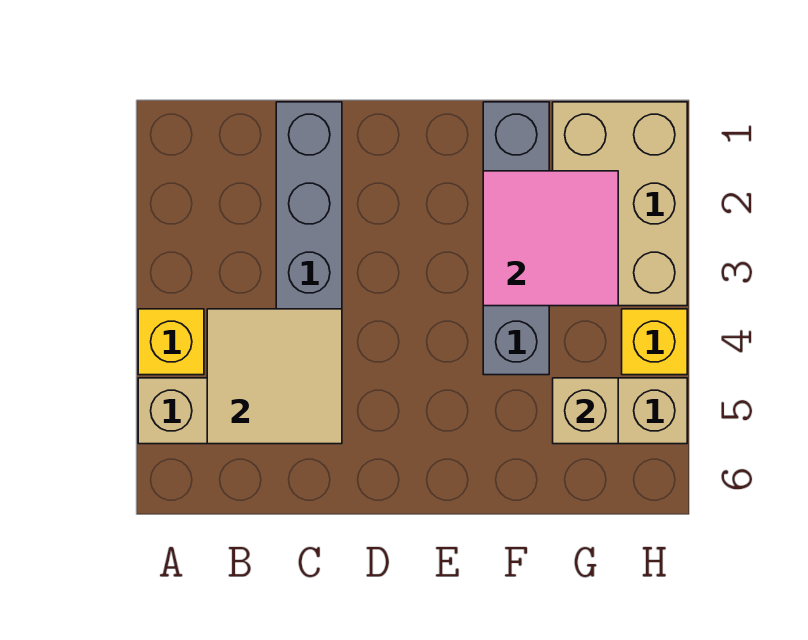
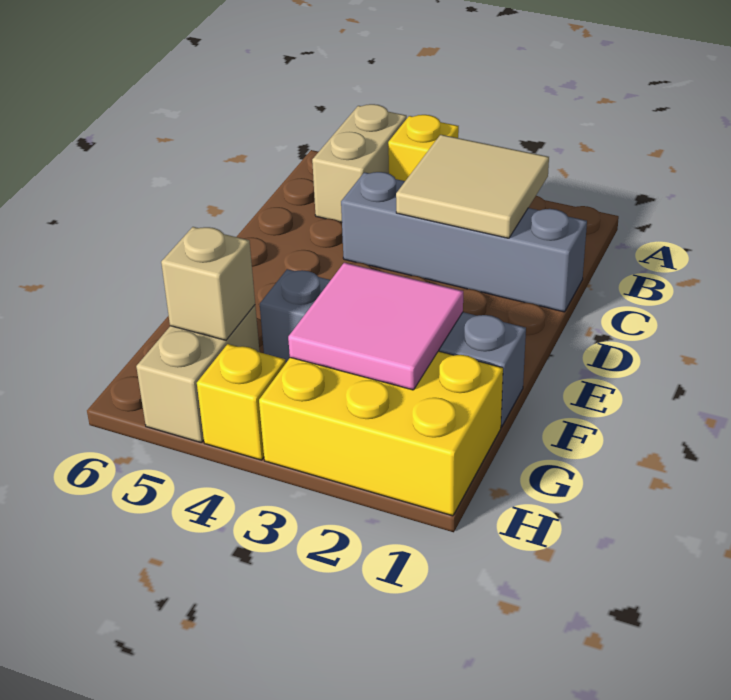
tan 2x2 tile [207,309,342,444] -> tan 2x2 tile moved to [396,135,549,238]
tan 2x3 brick [553,102,687,306] -> yellow 2x3 brick [259,351,503,516]

